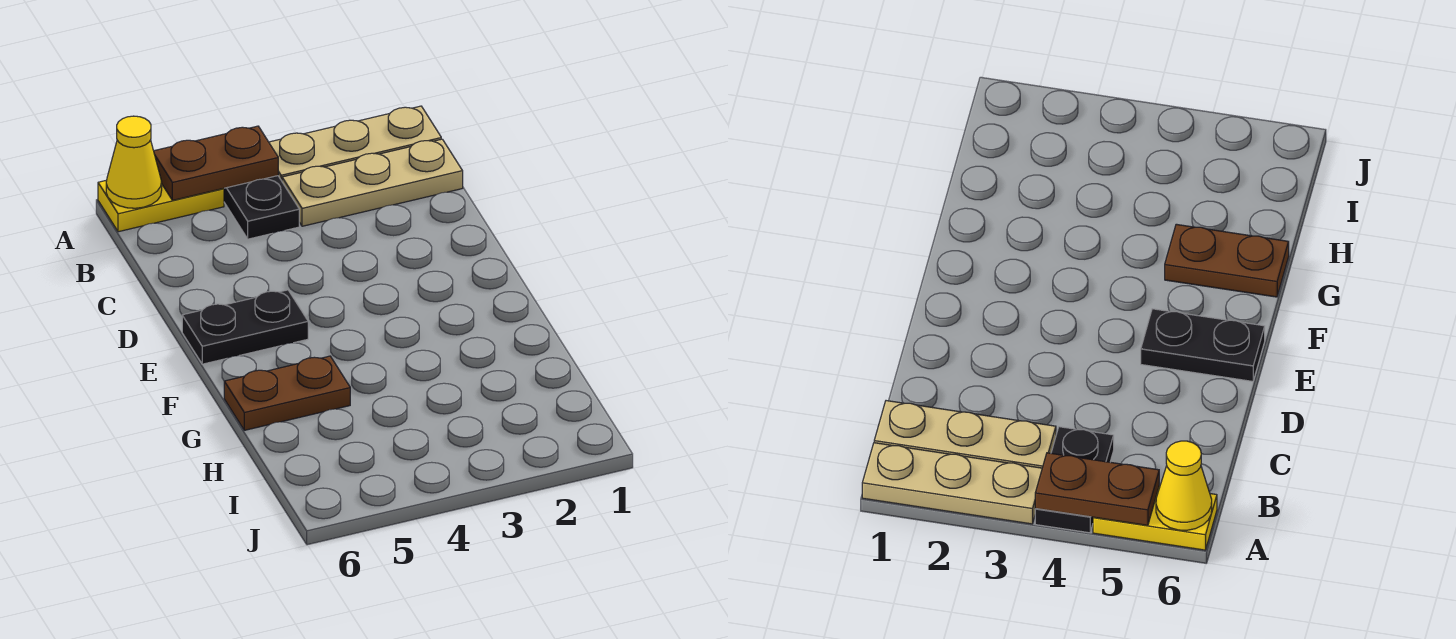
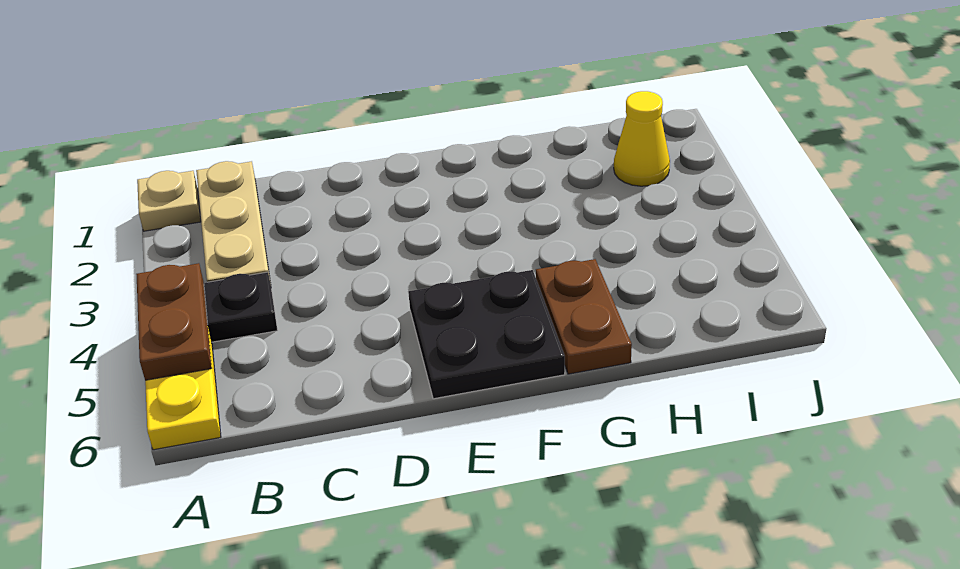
tan 1x3 plate [269,106,441,181] -> tan 1x1 plate [137,171,201,231]
yellow 1x1 cone [106,116,162,208] -> yellow 1x1 cone moved to [614,91,670,186]
black 1x2 plate [182,290,308,364] -> black 2x2 plate [408,270,565,399]

